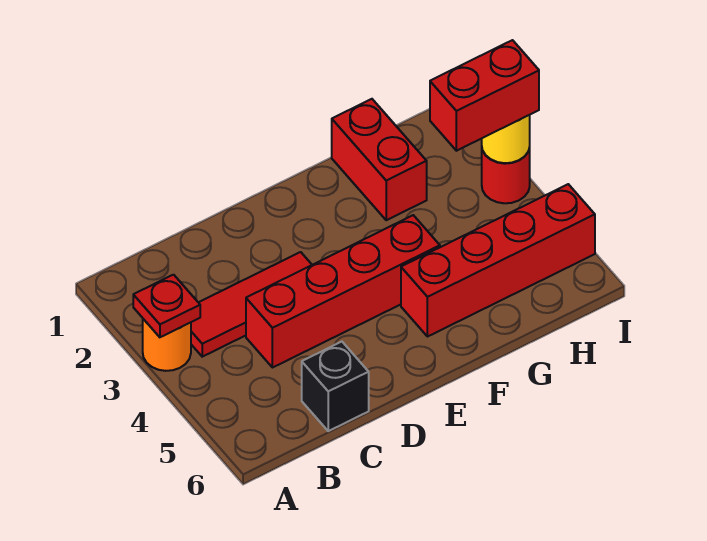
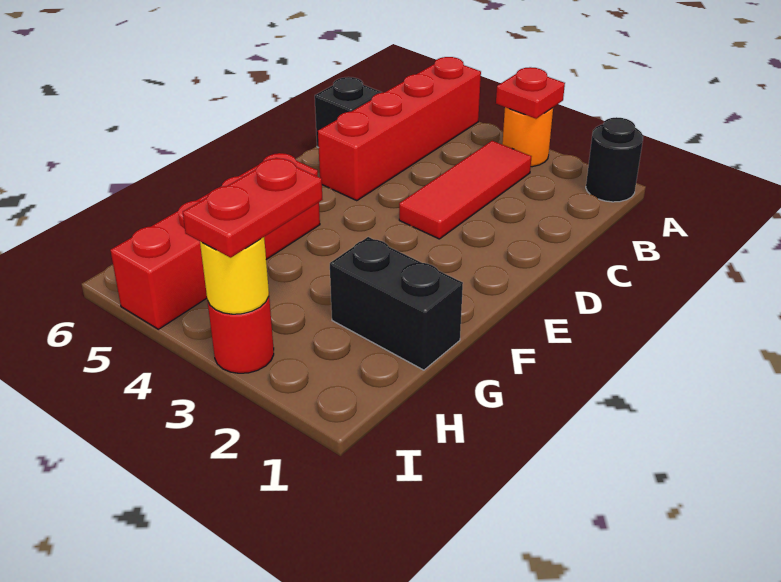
none -> black 1x1 round brick [586,117,643,202]
red 1x4 brick [246,215,440,368] -> red 1x4 brick moved to [318,57,481,201]
red 1x2 brick [332,99,427,220] -> black 1x2 brick [330,237,463,370]
red 1x2 brick [430,40,539,151] -> red 1x2 plate [183,158,323,258]

